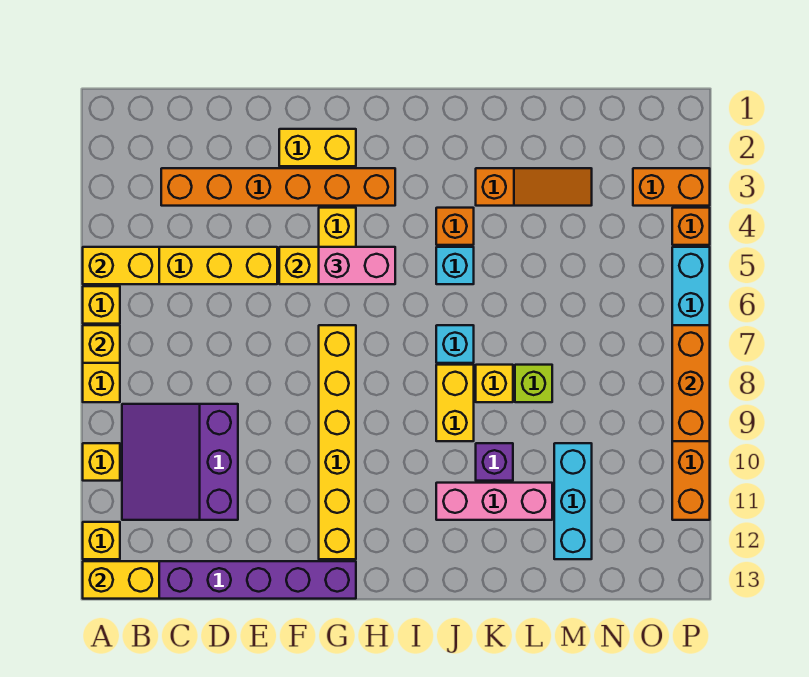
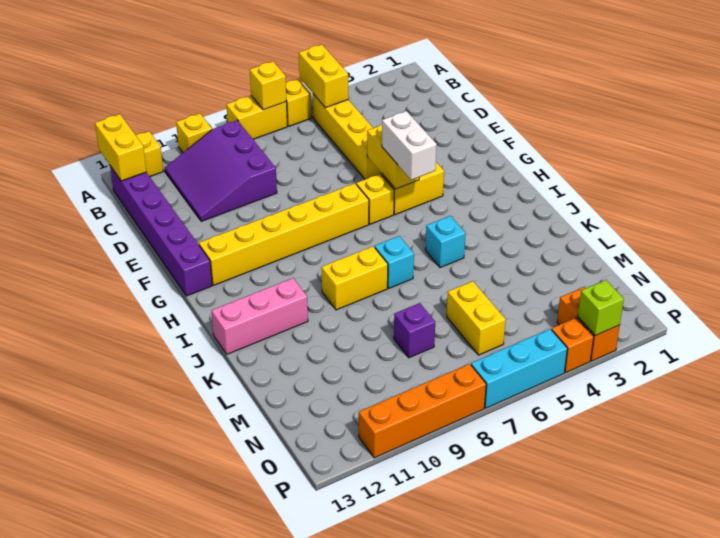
purple 3x3 slope [122,404,238,520] -> purple 3x3 slope turned to [165,120,277,221]
orange 1x6 brick [161,168,395,206] -> none
yellow 1x2 brick [279,129,356,166] -> yellow 1x2 brick moved to [447,281,506,355]
pink 1x2 brick [319,247,395,284] -> white 1x2 brick [382,111,437,180]
orange 1x1 brick [436,208,474,245] -> none
pink 1x3 brick [436,483,552,520] -> pink 1x3 brick turned to [212,278,308,354]
orange 1x3 slope [476,168,592,206] -> none
yellow 1x1 brick [476,365,513,402] -> yellow 1x1 brick moved to [356,174,394,224]
purple 1x1 brick [476,443,513,481] -> purple 1x1 brick moved to [394,303,435,358]
lime 1x1 brick [515,365,552,402] -> lime 1x1 brick moved to [578,280,624,336]
cyan 1x3 brick [554,443,592,559] -> none
orange 1x3 brick [672,325,710,441] -> none

